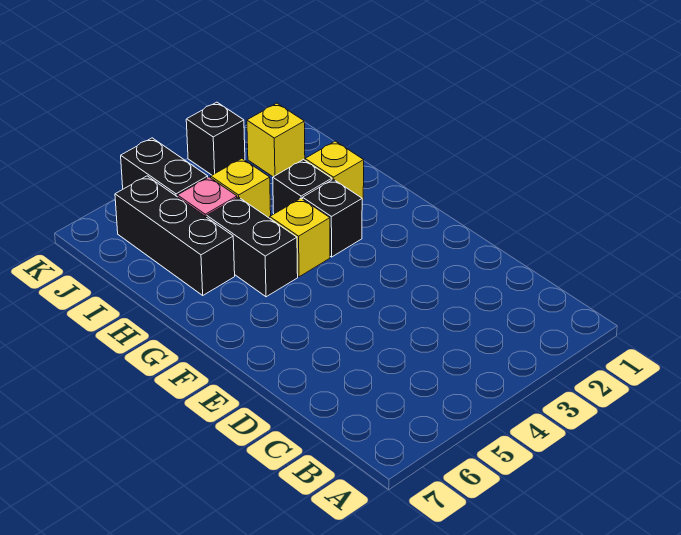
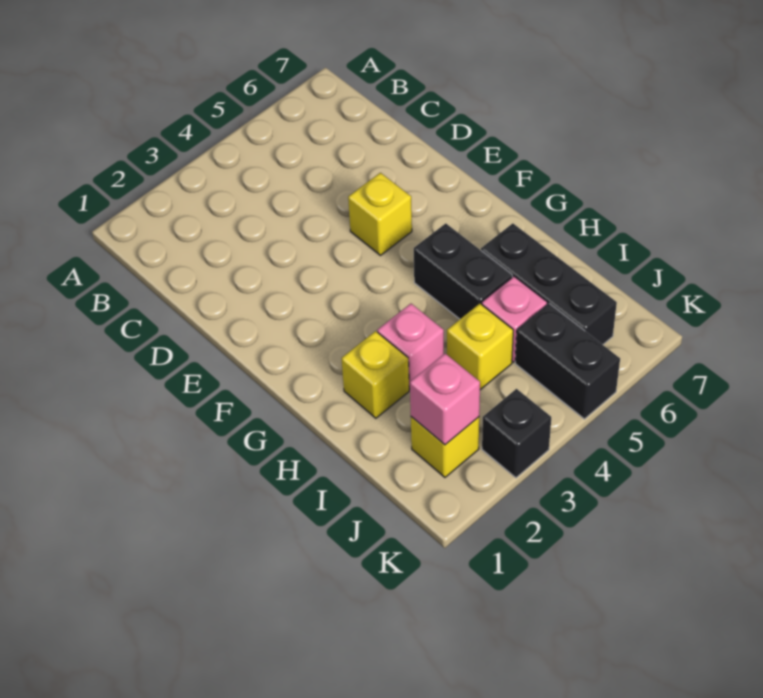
black 1x1 brick [303,179,362,257] -> none
yellow 1x1 brick [270,198,330,277] -> yellow 1x1 brick moved to [348,173,412,255]
black 1x1 brick [273,160,332,214] -> pink 1x1 brick [377,304,444,389]
none -> pink 1x1 brick [410,354,480,445]

